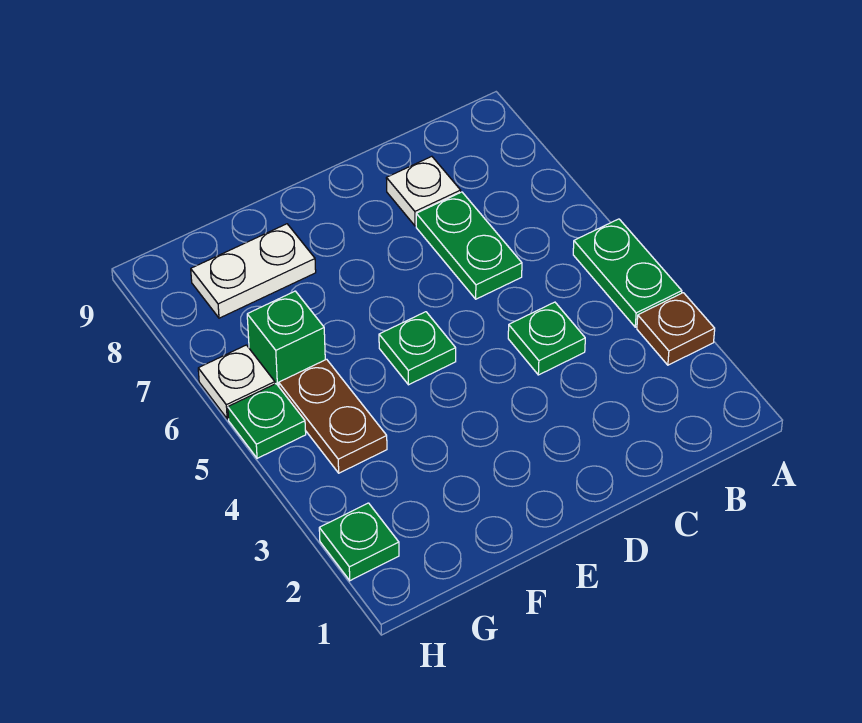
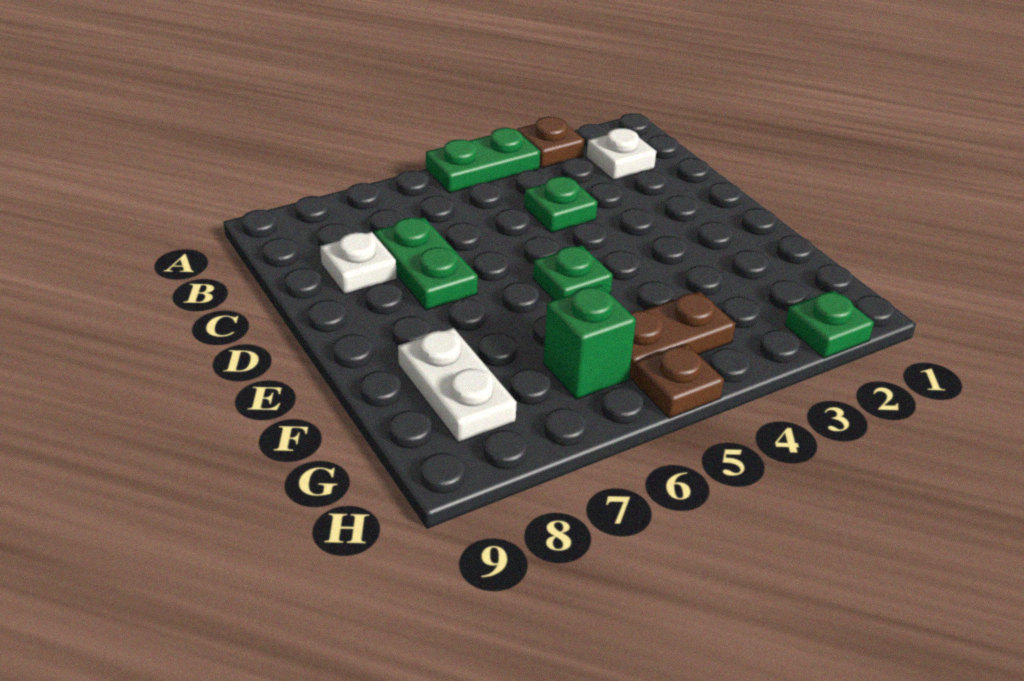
green 1x2 plate [416,192,522,299] -> green 1x2 plate turned to [374,217,478,310]
green 1x1 plate [228,384,306,458] -> brown 1x1 plate [633,344,724,418]
white 1x1 plate [198,345,275,419] -> white 1x1 plate moved to [587,128,656,180]

